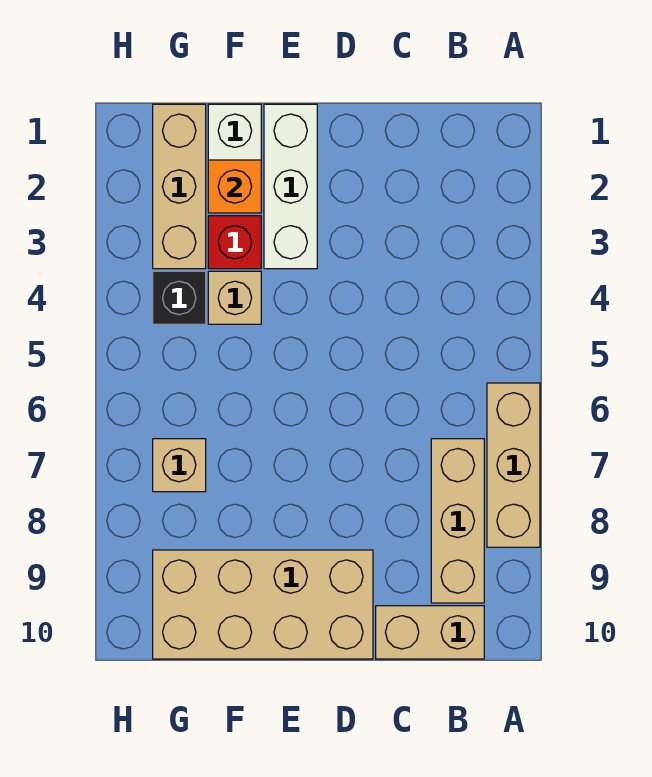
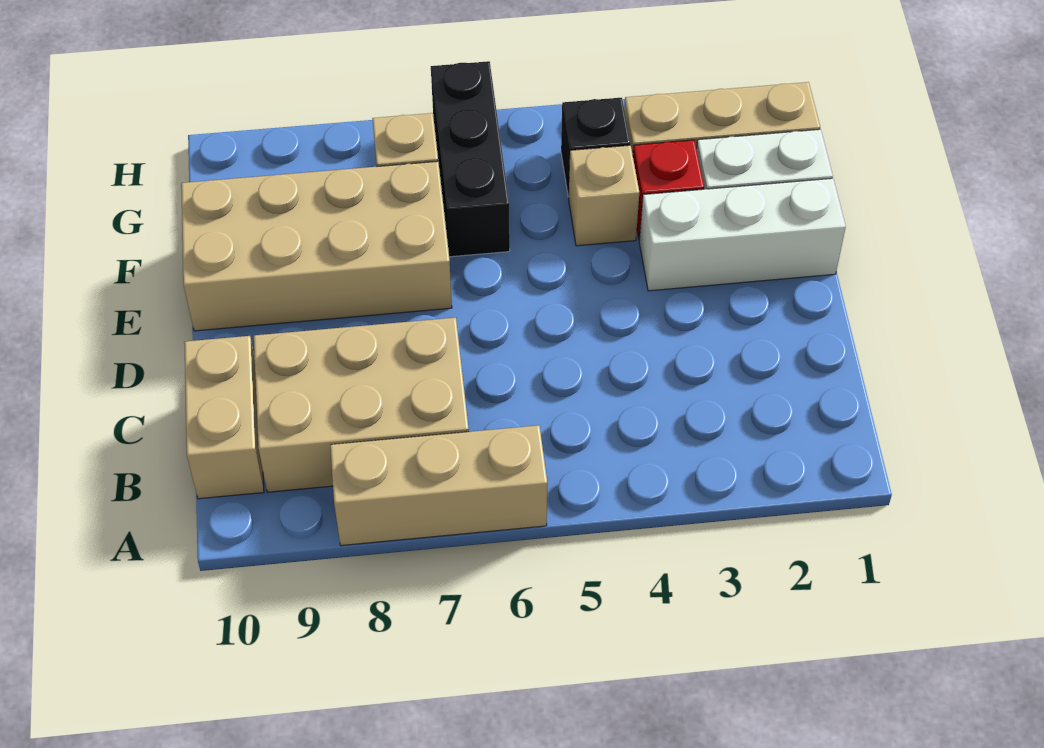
tan 1x3 brick [431,439,484,603] -> tan 2x3 brick [254,318,469,492]
tan 2x4 brick [153,550,373,659] -> tan 2x4 brick turned to [181,161,452,331]
orange 1x1 brick [208,160,261,213] -> none
none -> black 1x3 brick [431,61,510,257]

